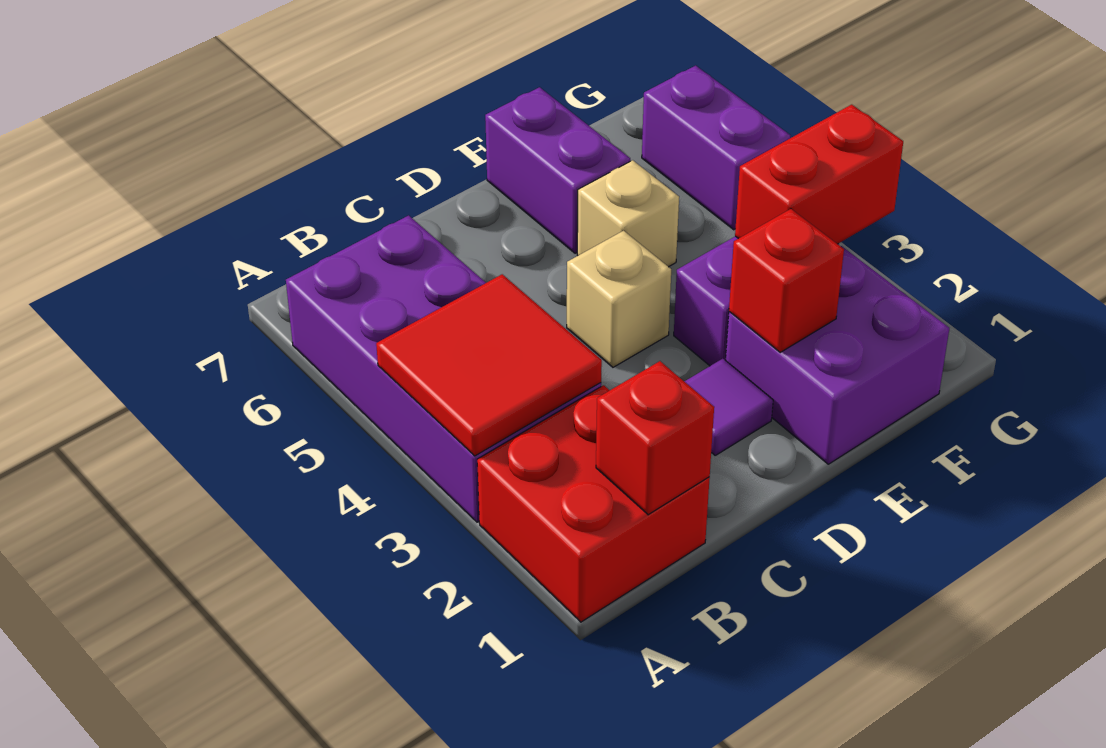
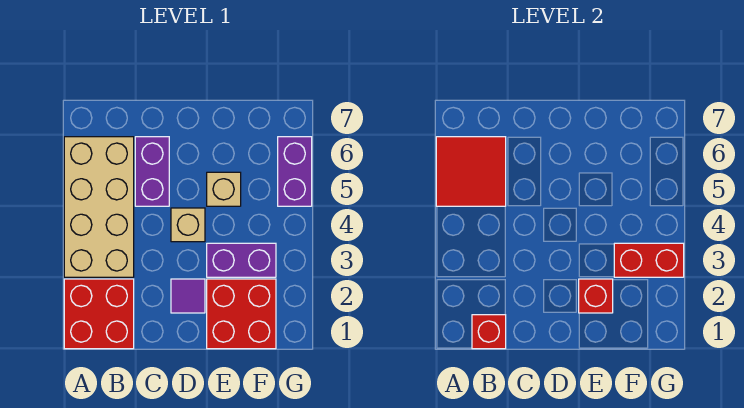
purple 2x4 brick [286,215,601,522] -> tan 2x4 brick [64,137,134,277]
red 2x2 tile [376,274,602,456] -> red 2x2 tile moved to [436,137,506,206]
purple 2x2 brick [726,246,949,464] -> red 2x2 brick [207,279,276,349]
purple 1x2 brick [485,87,630,253] -> purple 1x2 brick moved to [135,137,169,206]

